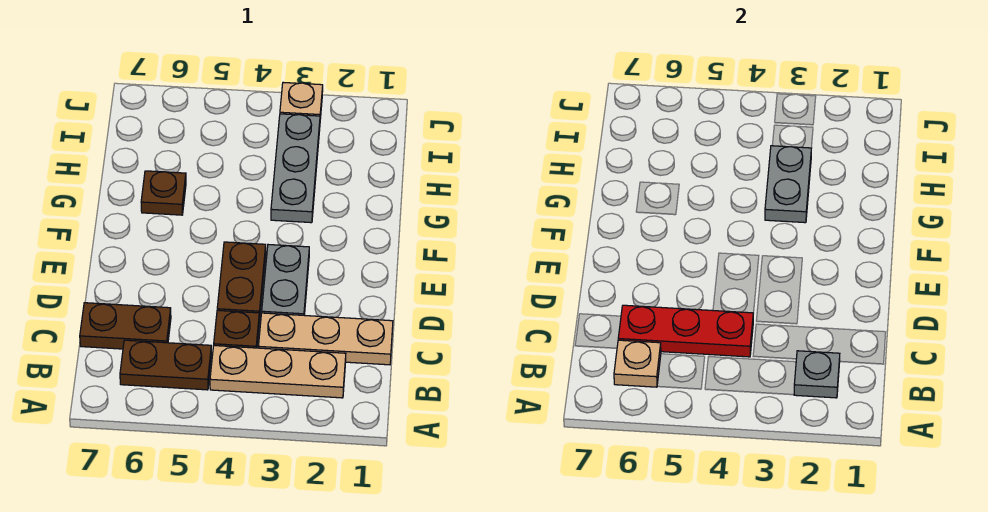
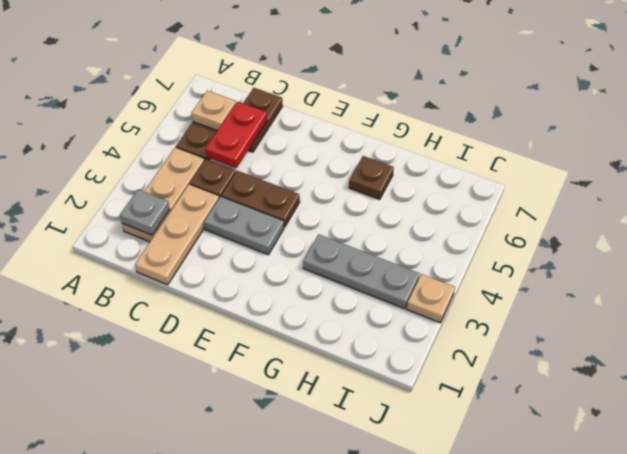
red 1x3 plate [618,305,753,357] -> red 1x2 plate [206,102,267,168]
grey 1x2 plate [765,146,811,223] -> none

